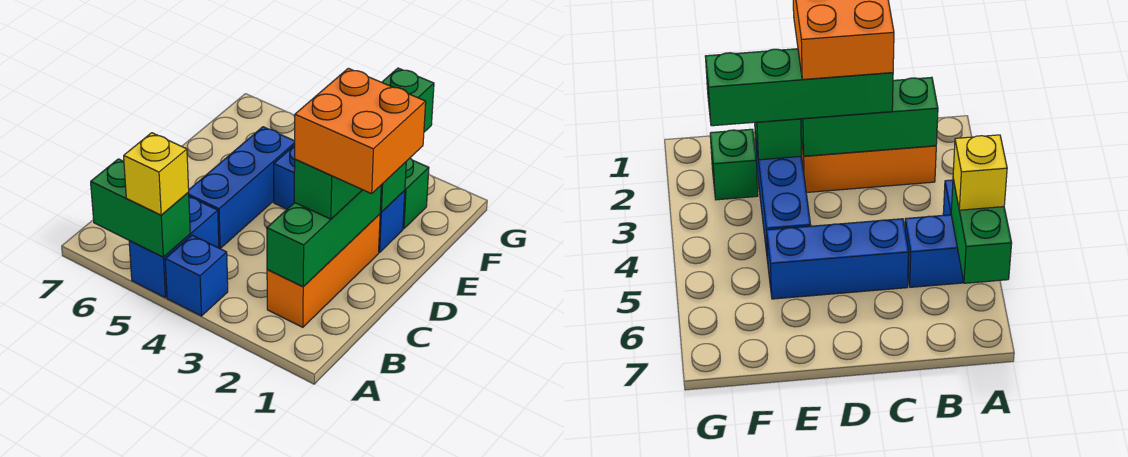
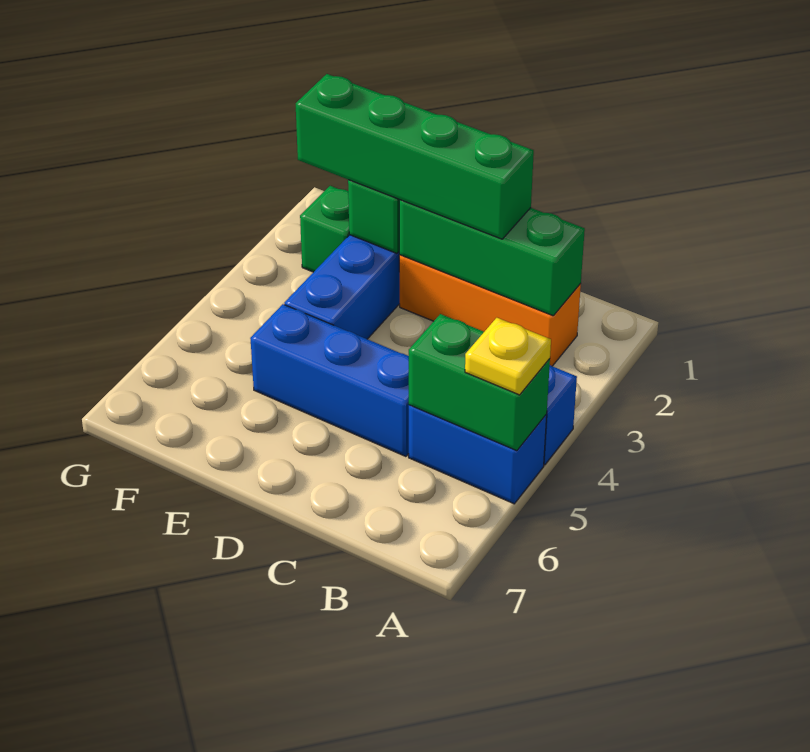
green 1x2 brick [91,159,190,257] -> green 1x2 brick turned to [409,314,550,451]
yellow 1x1 brick [124,133,189,215] -> yellow 1x1 plate [465,318,551,395]
orange 2x2 brick [295,68,426,194] -> none

